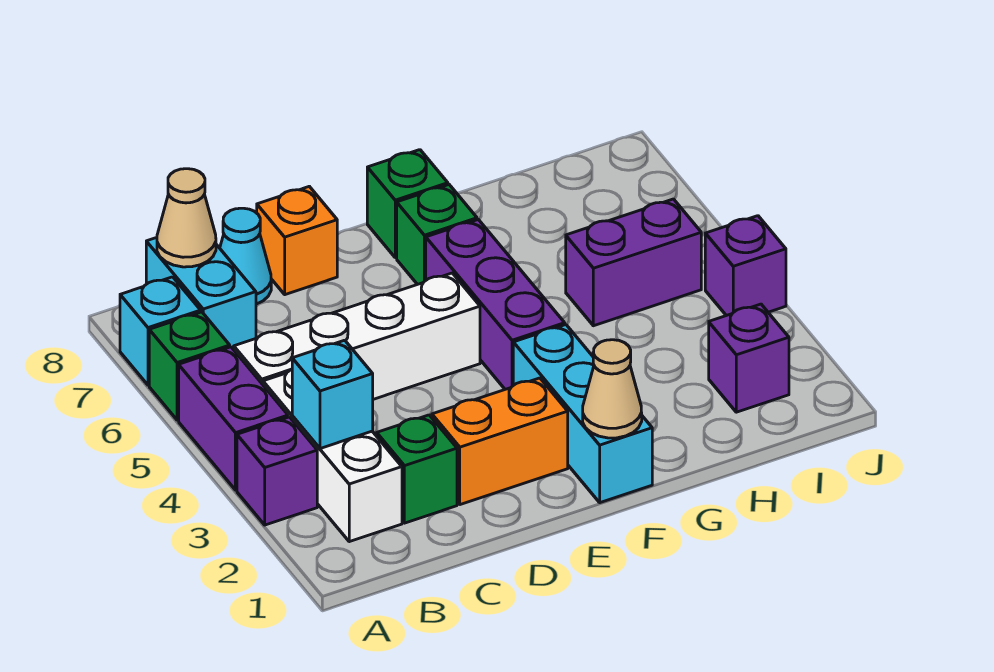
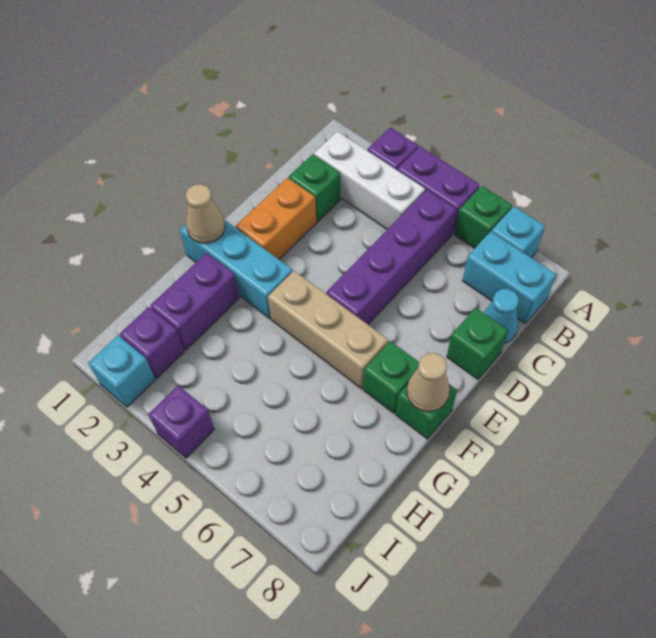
cyan 1x1 brick [292,340,373,449] -> cyan 1x1 brick moved to [88,335,155,407]
white 1x4 brick [234,273,480,399] -> purple 1x4 brick [326,190,457,324]
tan 1x1 cone [157,169,216,267] -> tan 1x1 cone moved to [407,353,450,412]
orange 1x1 brick [257,186,337,295] -> green 1x1 brick [447,308,508,379]
purple 1x3 brick [426,220,565,389] -> tan 1x3 brick [268,271,388,389]
purple 1x2 brick [566,199,701,326] -> purple 1x2 brick moved to [150,253,240,350]

